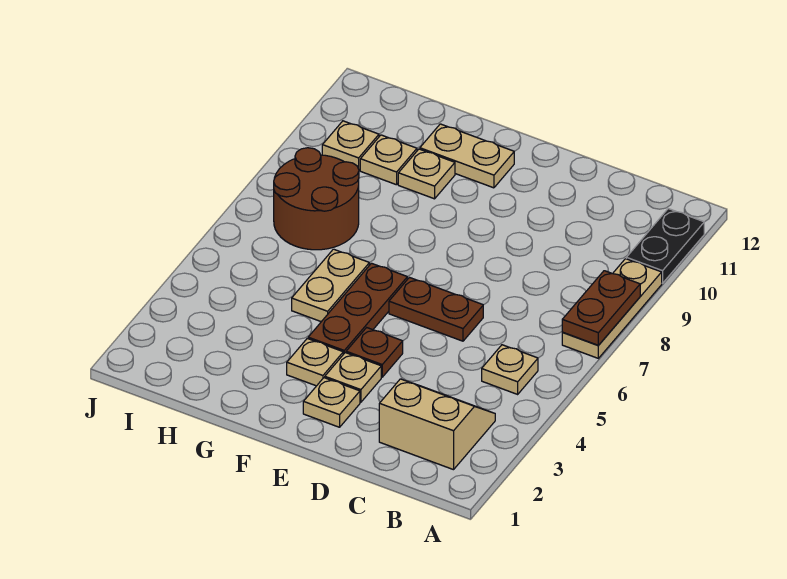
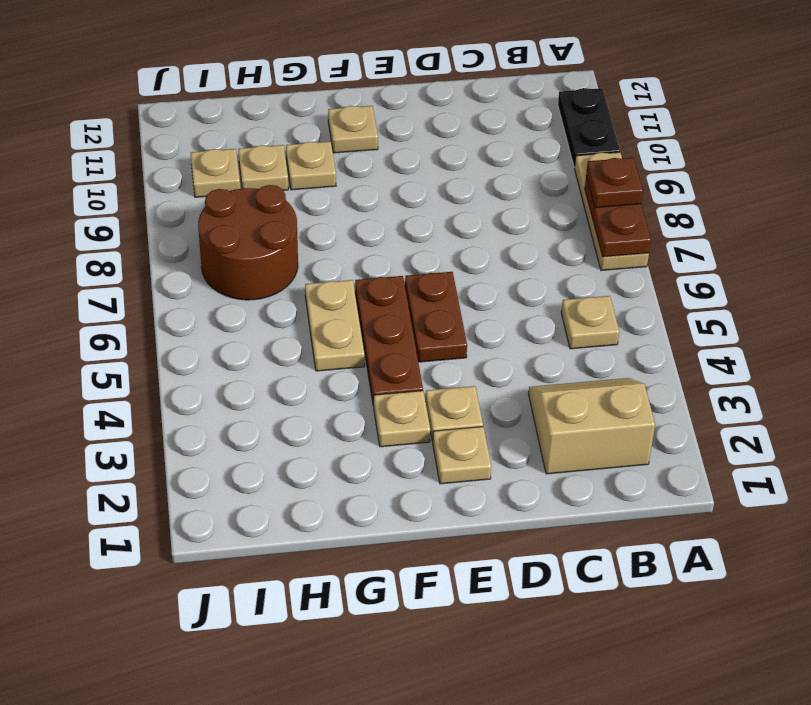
brown 1x2 plate [389,277,483,341] -> brown 1x2 plate turned to [405,272,467,362]
brown 1x1 plate [346,328,403,377] -> brown 1x1 plate moved to [586,158,643,208]
tan 1x2 plate [420,124,514,188] -> tan 1x1 plate [328,106,378,153]

